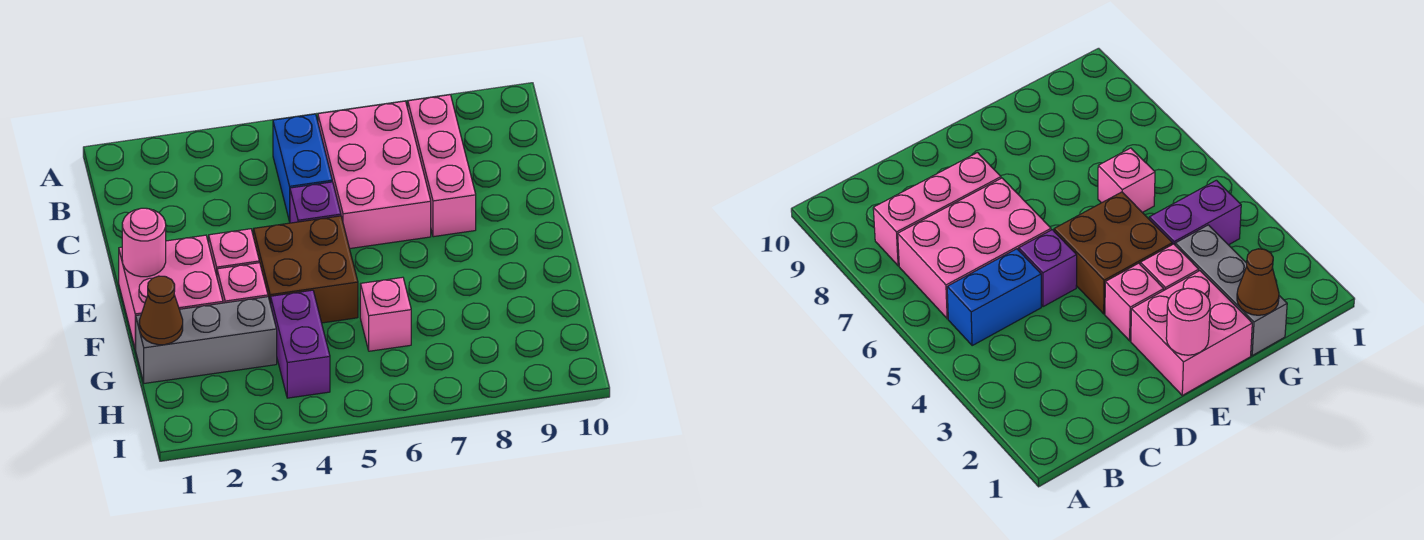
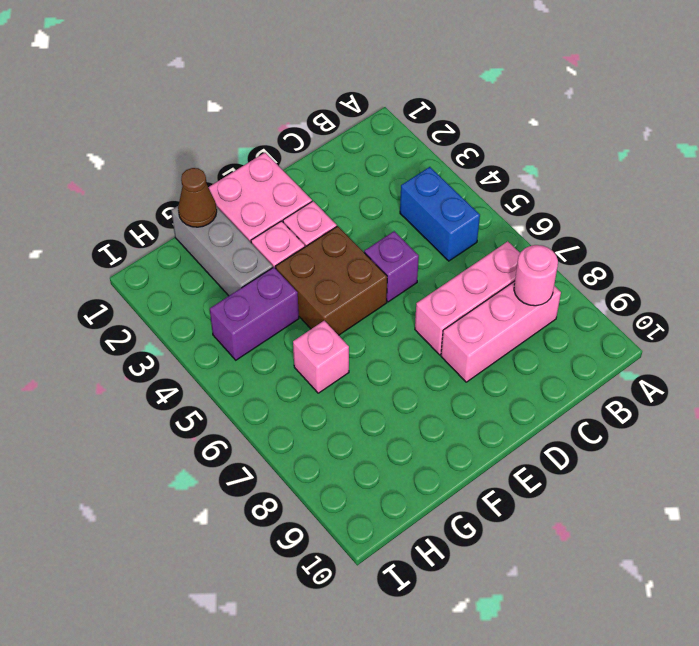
blue 1x2 brick [273,114,332,222] -> blue 1x2 brick turned to [400,167,480,261]
pink 2x3 brick [318,101,431,249] -> pink 1x3 brick [415,241,520,355]
pink 1x1 round brick [122,208,166,277] -> pink 1x1 round brick moved to [514,245,558,306]

